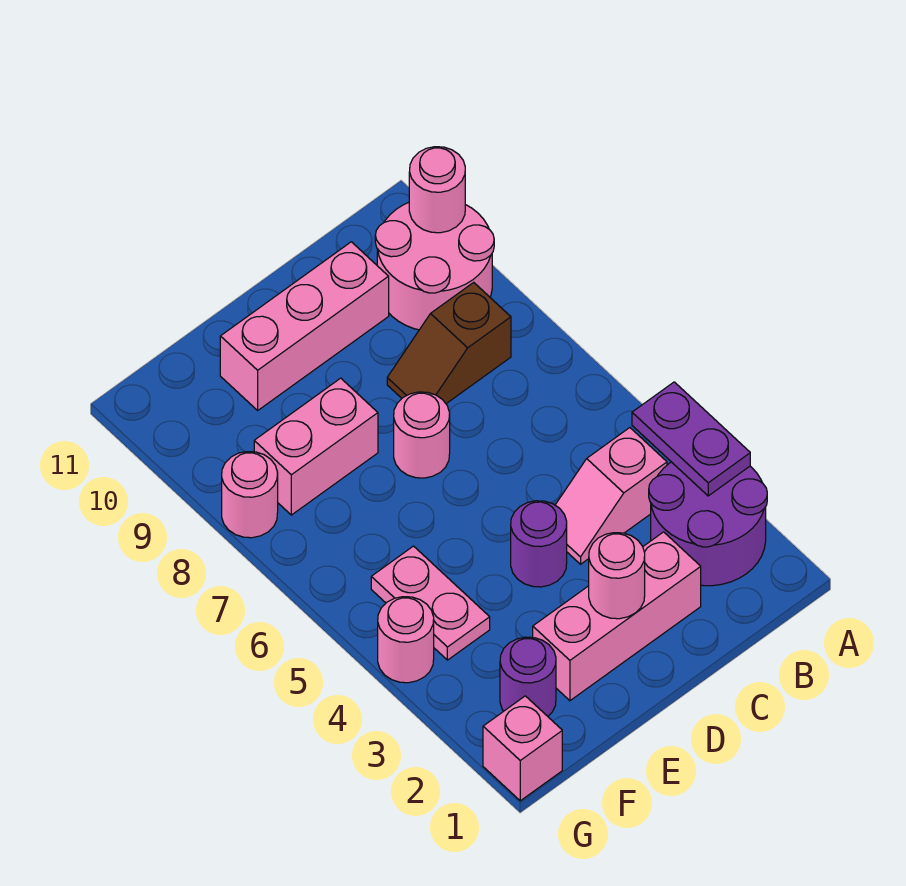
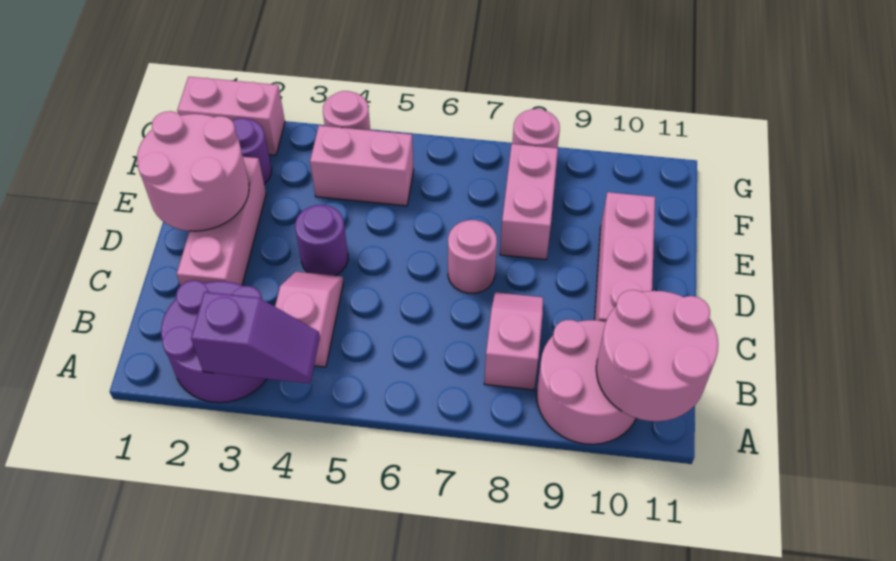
purple 1x2 plate [632,382,750,496] -> purple 1x2 slope [191,292,320,384]
pink 1x1 round brick [409,147,465,233] -> pink 2x2 round brick [596,290,718,421]
brown 1x2 slope [387,282,511,404] -> pink 1x2 slope [484,292,543,390]
pink 1x1 round brick [589,533,645,619] -> pink 2x2 round brick [137,111,249,231]
pink 1x2 plate [371,546,490,660] -> pink 1x2 brick [310,126,414,206]
pink 1x1 brick [483,696,562,801] -> pink 1x2 brick [177,77,285,155]

